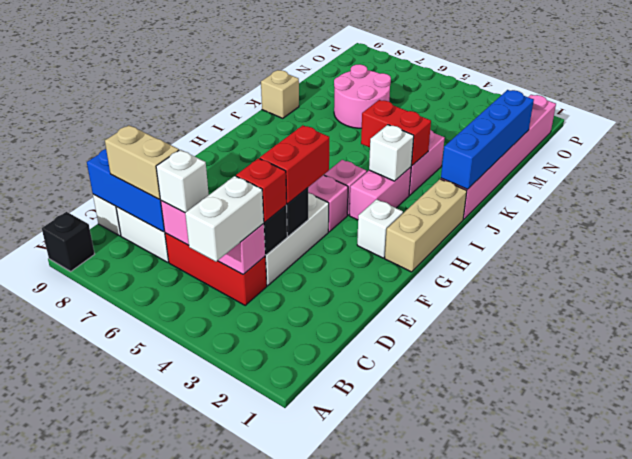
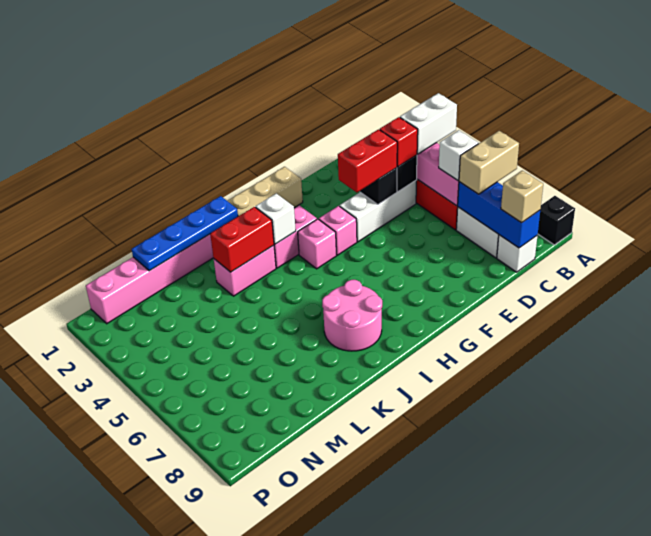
tan 1x2 brick [105,125,179,199] -> tan 1x2 brick turned to [459,131,519,194]
white 1x1 brick [357,199,403,258] -> none
blue 1x4 brick [441,90,534,189] -> blue 1x4 plate [132,196,238,271]
red 1x2 brick [361,100,431,166] -> red 1x2 brick turned to [210,207,274,272]
tan 1x1 brick [261,70,299,118] -> tan 1x1 brick moved to [501,170,543,223]
pink 2x2 round brick [334,64,391,128] -> pink 2x2 round brick moved to [322,280,382,351]

